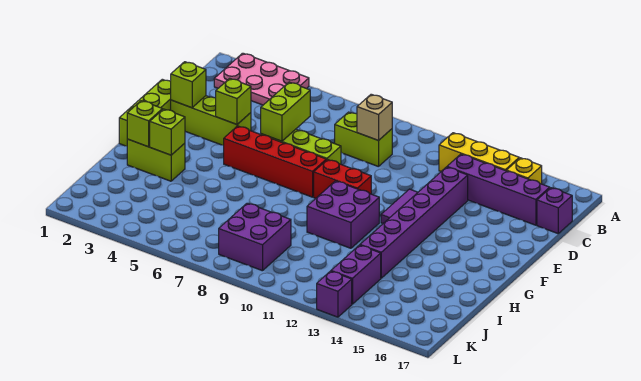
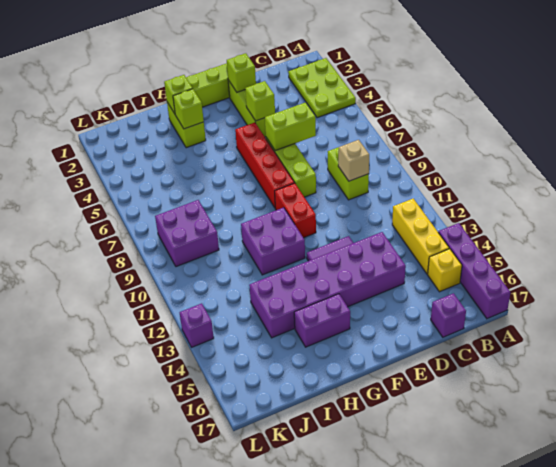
pink 2x3 plate [214,53,309,105] -> lime 2x3 plate [288,58,356,118]
purple 1x4 brick [447,154,550,225] -> purple 1x4 brick moved to [438,223,511,319]
purple 1x6 brick [360,167,468,278] -> purple 2x6 brick [249,232,406,338]
purple 1x2 brick [331,245,381,304] -> purple 1x2 brick moved to [294,294,350,347]

